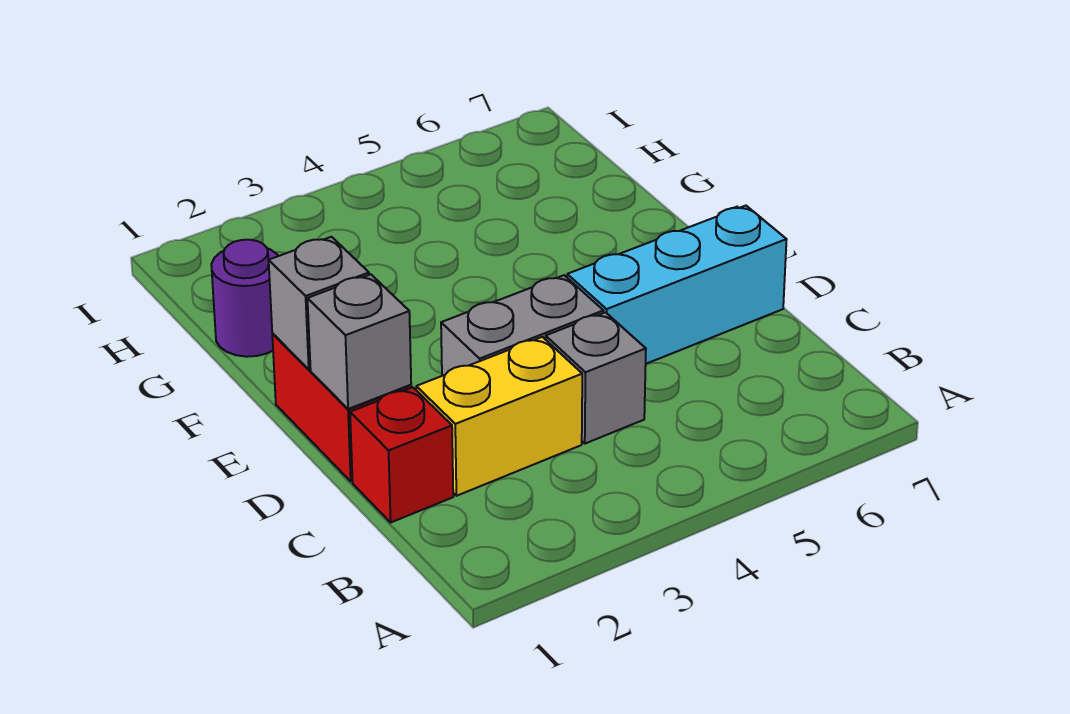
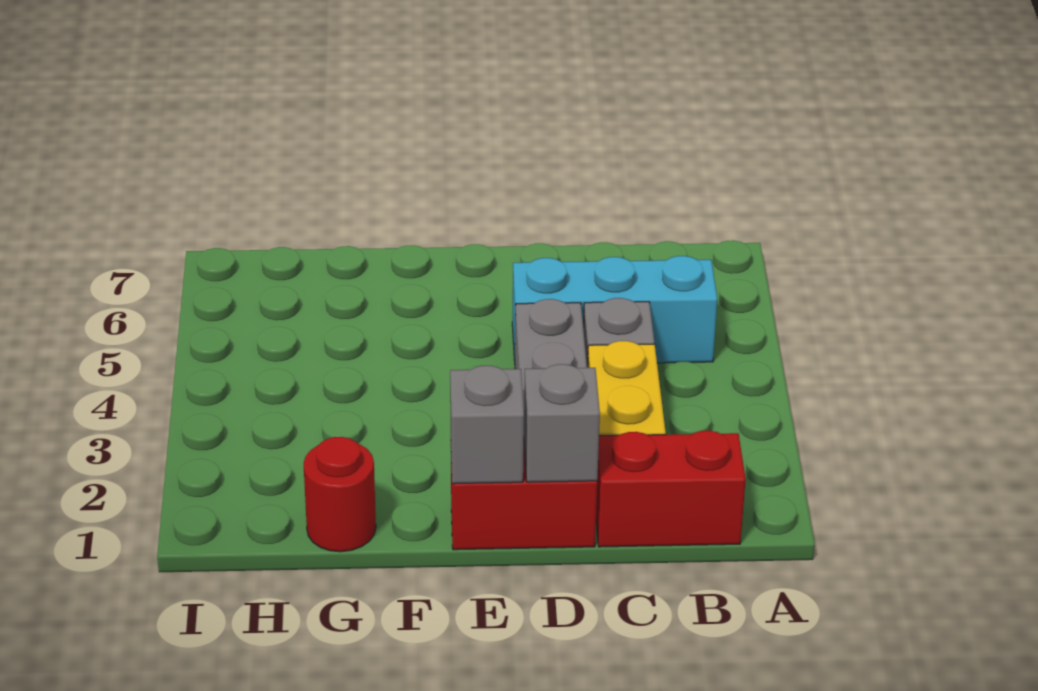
red 1x1 brick [350,387,453,522] -> red 1x2 brick [596,431,746,547]
cyan 1x3 brick [567,206,787,364] -> cyan 1x3 brick turned to [512,256,717,363]
purple 1x1 round brick [211,240,278,357] -> red 1x1 round brick [304,437,376,552]

